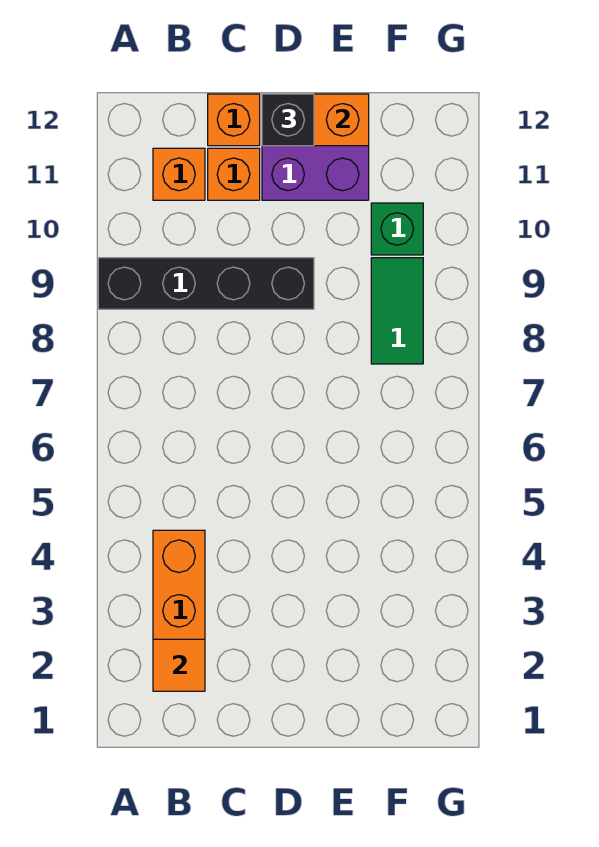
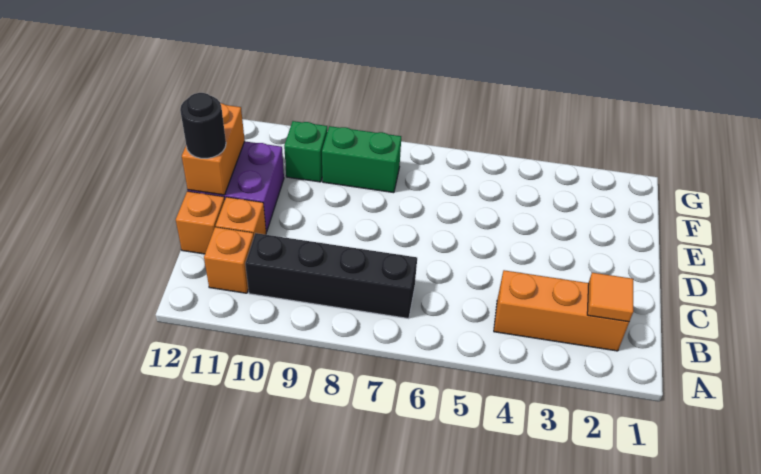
black 1x4 brick [98,258,314,309] -> black 1x4 brick turned to [245,233,417,319]
black 1x1 brick [262,94,314,146] -> black 1x1 round brick [180,93,226,158]
green 1x2 tile [371,258,423,364] -> green 1x2 brick [322,126,401,193]

